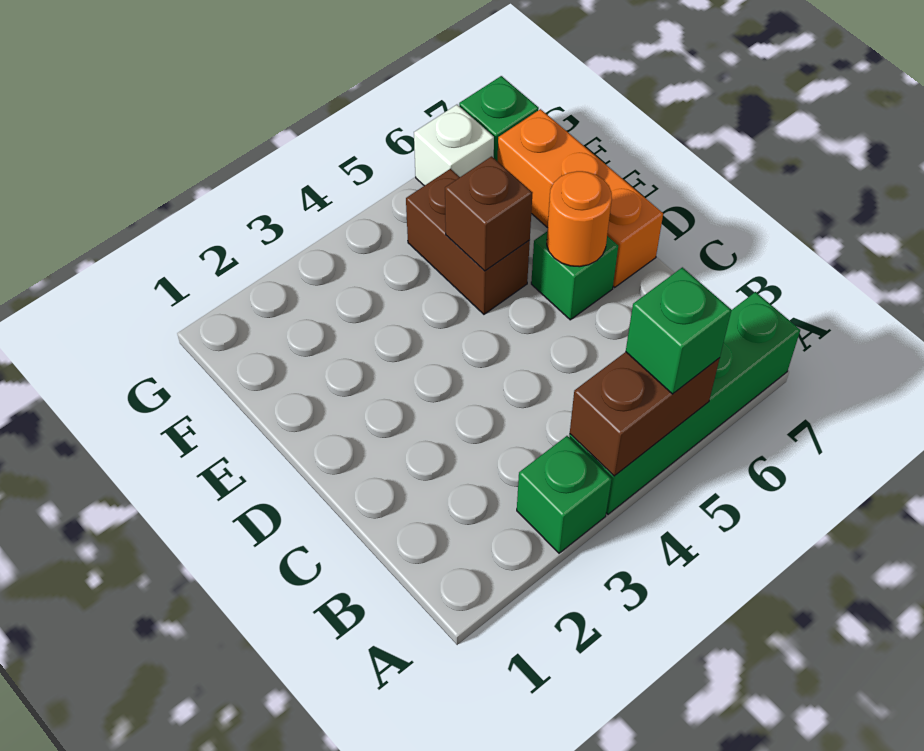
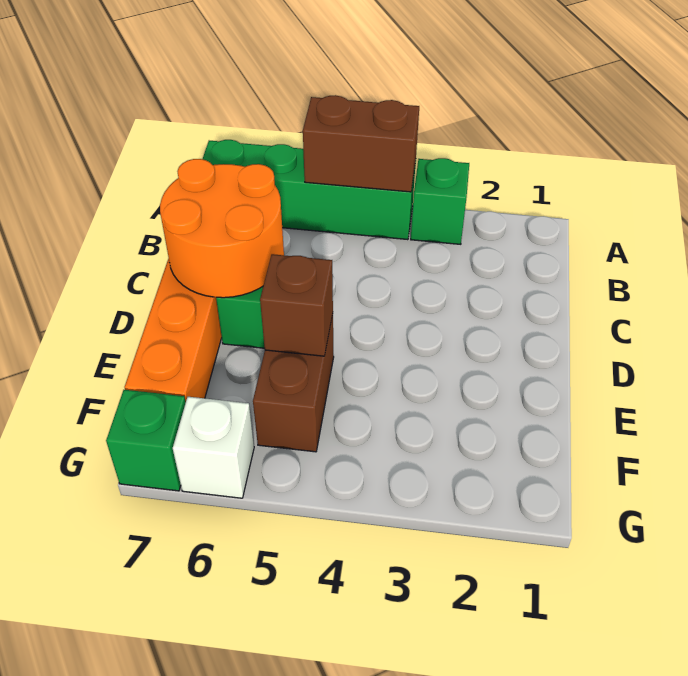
green 1x1 brick [626,267,731,394] -> none
orange 1x1 round brick [547,171,612,267] -> orange 2x2 round brick [160,159,284,298]

